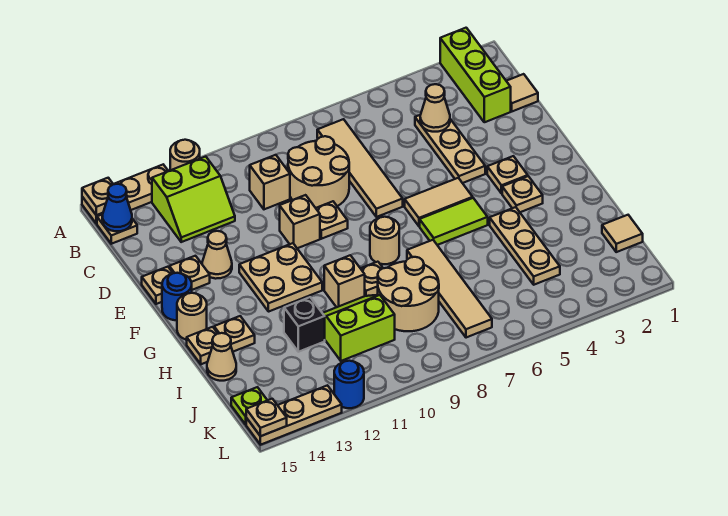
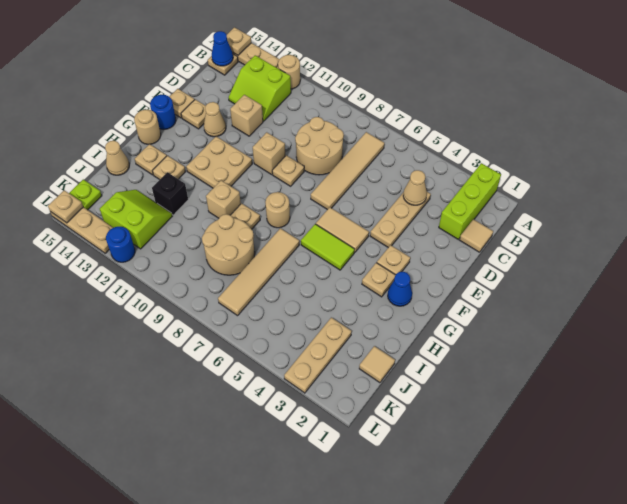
tan 1x1 brick [250,155,290,209] -> tan 1x1 brick moved to [230,95,263,136]
none -> blue 1x1 cone [388,272,412,306]
tan 1x3 plate [490,207,560,285] -> tan 1x3 plate moved to [284,317,352,393]
tan 1x1 plate [187,327,218,364] -> tan 1x1 plate moved to [153,156,186,180]
lime 2x2 slope [323,295,395,361] -> lime 2x2 slope moved to [100,190,172,249]

